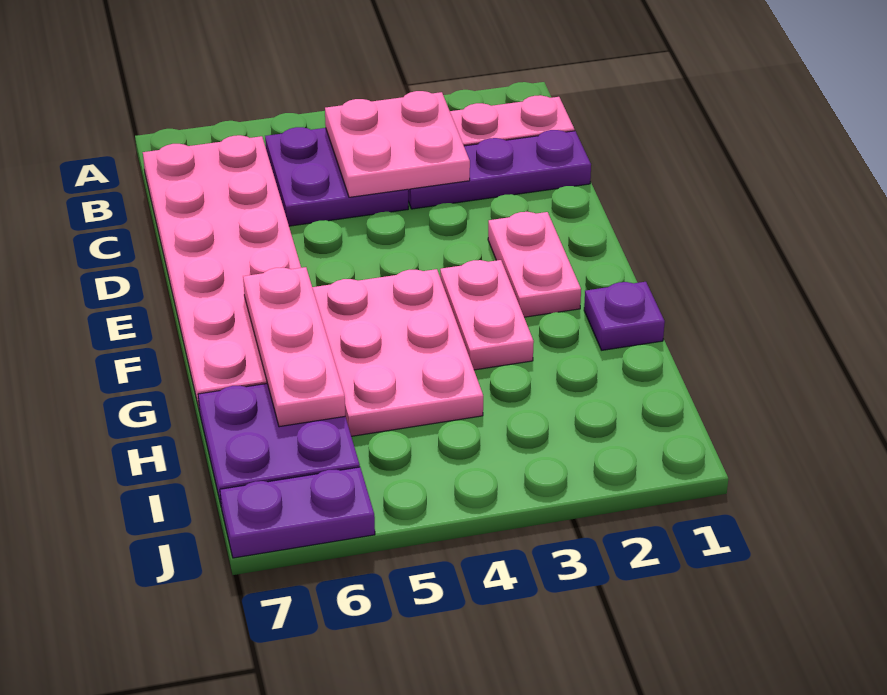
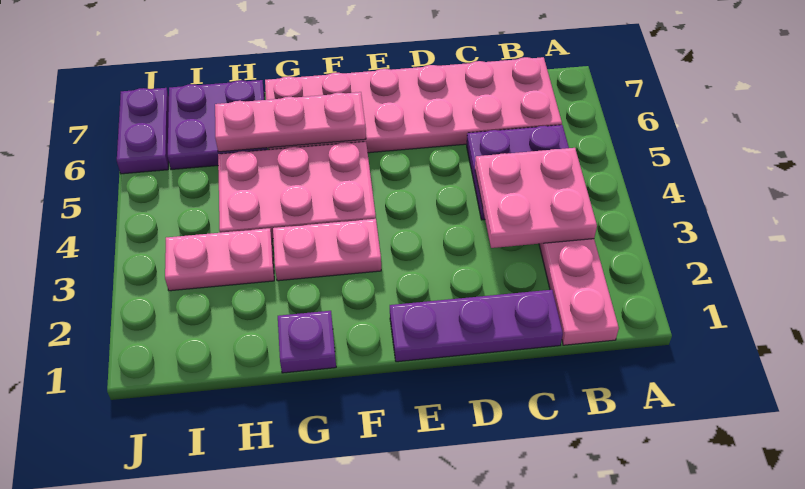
purple 1x3 plate [408,130,591,209] -> purple 1x3 plate turned to [390,290,563,362]
pink 1x2 plate [488,212,581,317] -> pink 1x2 plate moved to [165,228,274,291]

